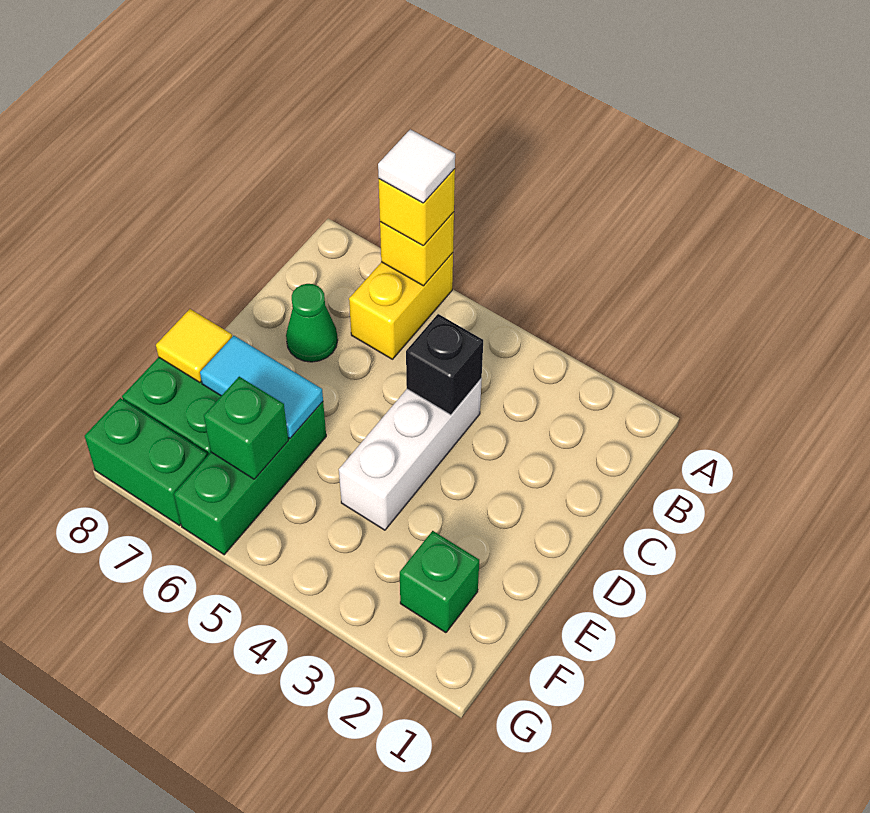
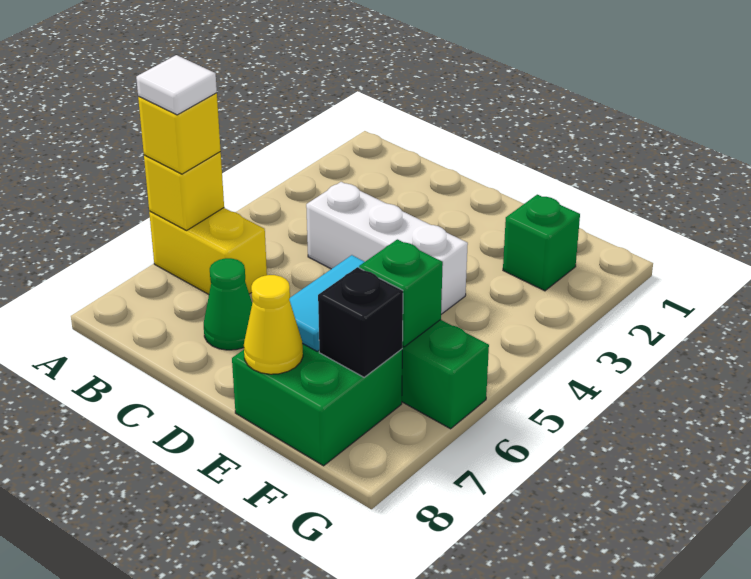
black 1x1 brick [406,314,483,415] -> black 1x1 brick moved to [318,267,403,377]
yellow 1x1 tile [156,309,232,383] -> yellow 1x1 cone [244,275,303,374]
green 1x2 brick [85,398,207,525] -> none

